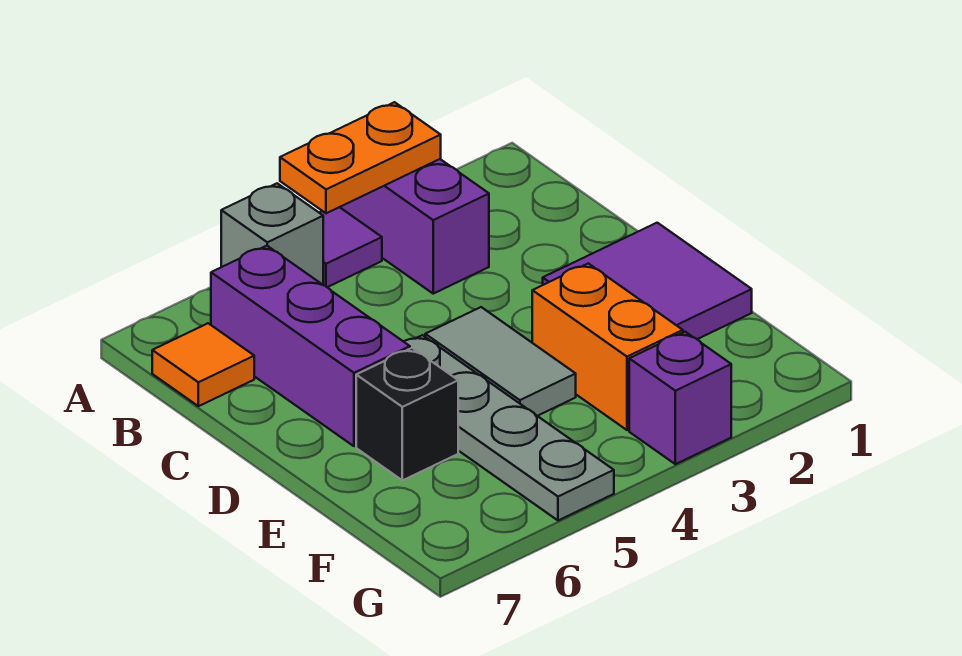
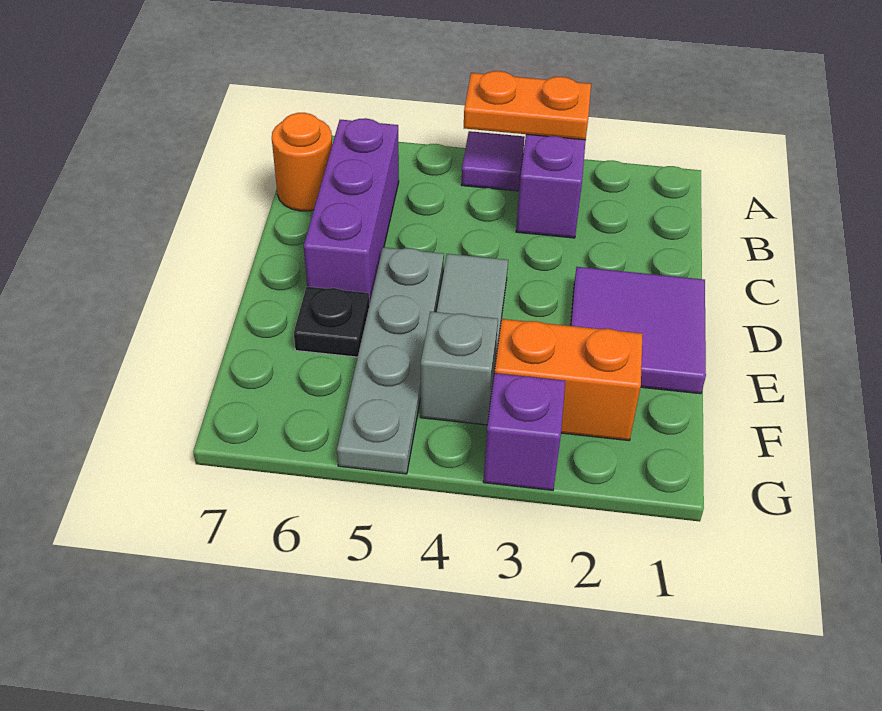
grey 1x1 brick [221,183,323,285] -> grey 1x1 brick moved to [420,312,498,425]
orange 1x1 tile [152,323,254,406] -> orange 1x1 round brick [272,113,332,211]
orange 1x2 brick [532,263,683,430] -> orange 1x2 brick turned to [494,319,643,440]
black 1x1 brick [356,348,458,480] -> black 1x1 plate [294,287,369,357]

